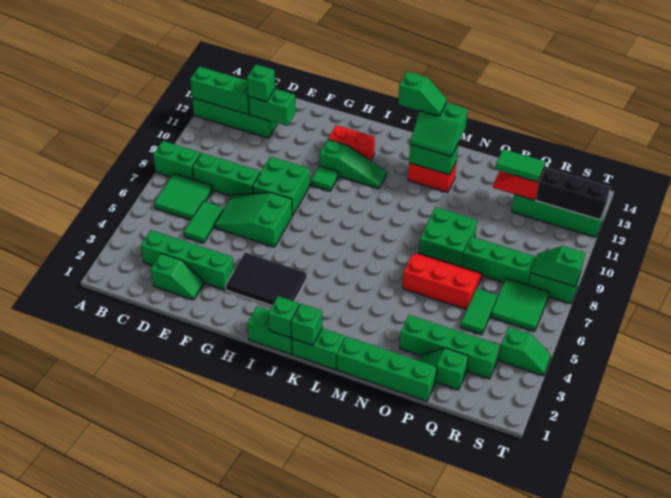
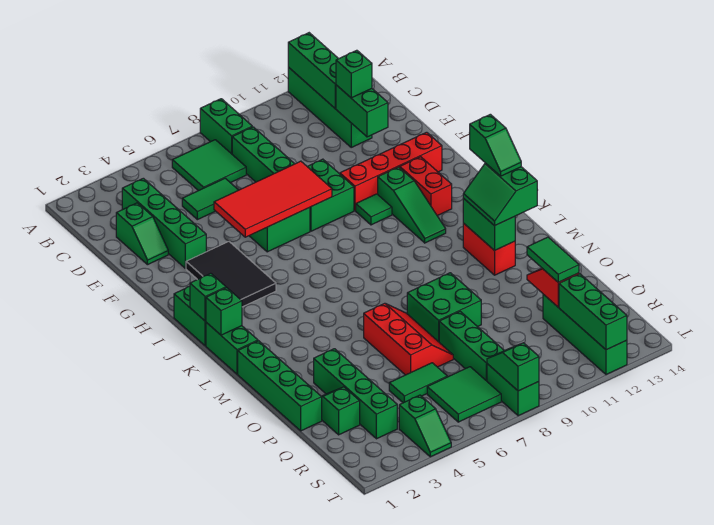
none -> red 2x4 tile [214,161,332,237]
none -> red 1x4 brick [340,132,442,211]
black 1x3 brick [536,168,610,220] -> green 1x3 brick [559,274,627,350]

